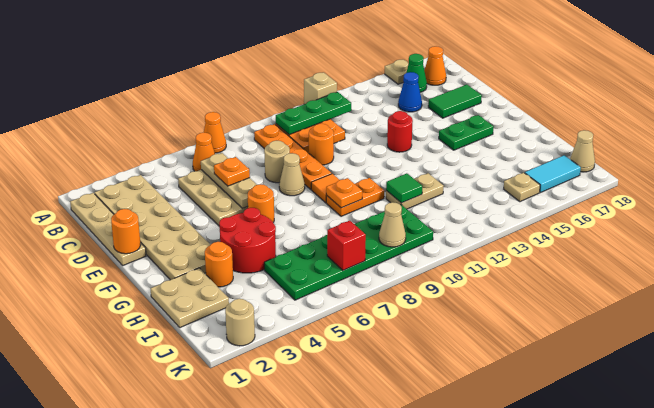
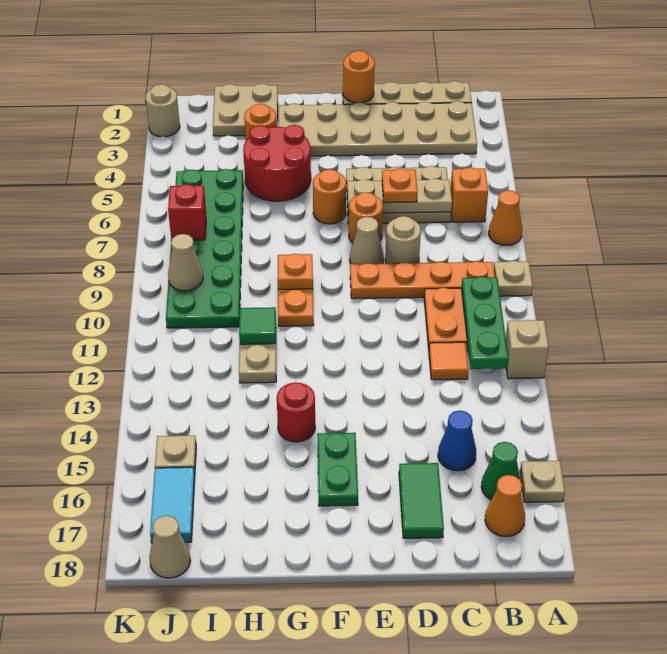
none -> tan 1x1 plate [494,261,533,296]
orange 1x1 cone [193,133,215,171] -> orange 1x1 brick [451,167,488,222]
orange 1x1 round brick [309,124,334,165] -> orange 1x1 round brick moved to [348,192,383,243]
red 1x1 round brick [387,111,413,152] -> red 1x1 round brick moved to [277,382,315,442]
orange 1x1 tile [311,174,339,203] -> orange 1x1 tile moved to [429,342,469,380]

